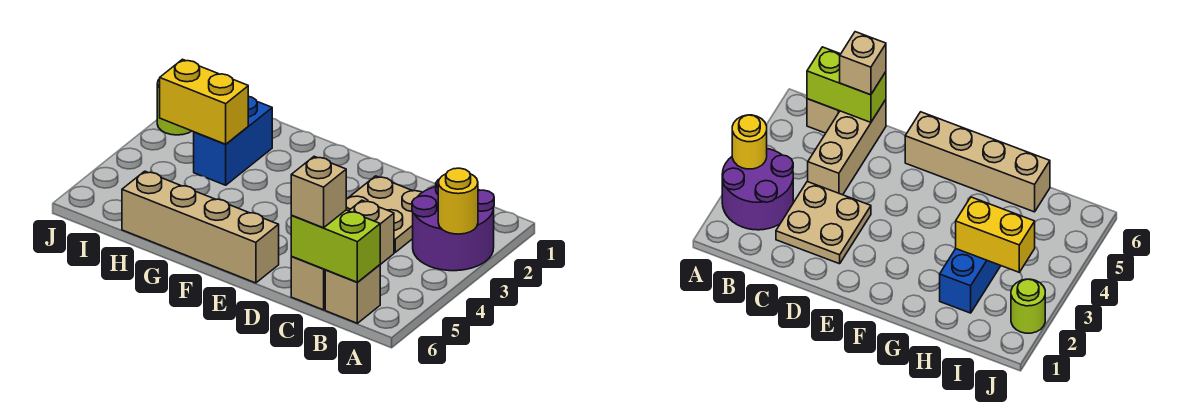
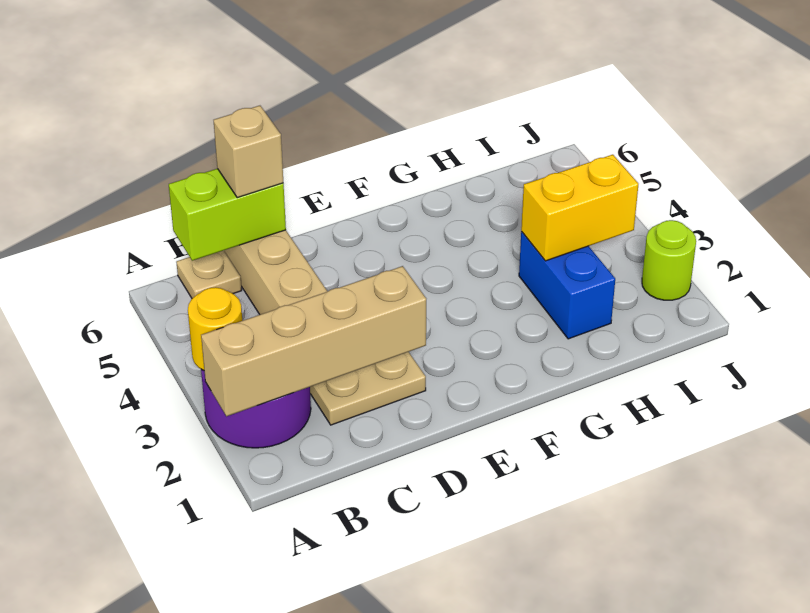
tan 1x1 brick [325,265,380,323] -> tan 1x1 plate [176,250,242,298]
tan 1x4 brick [122,171,279,283] -> tan 1x4 brick moved to [201,266,426,416]

